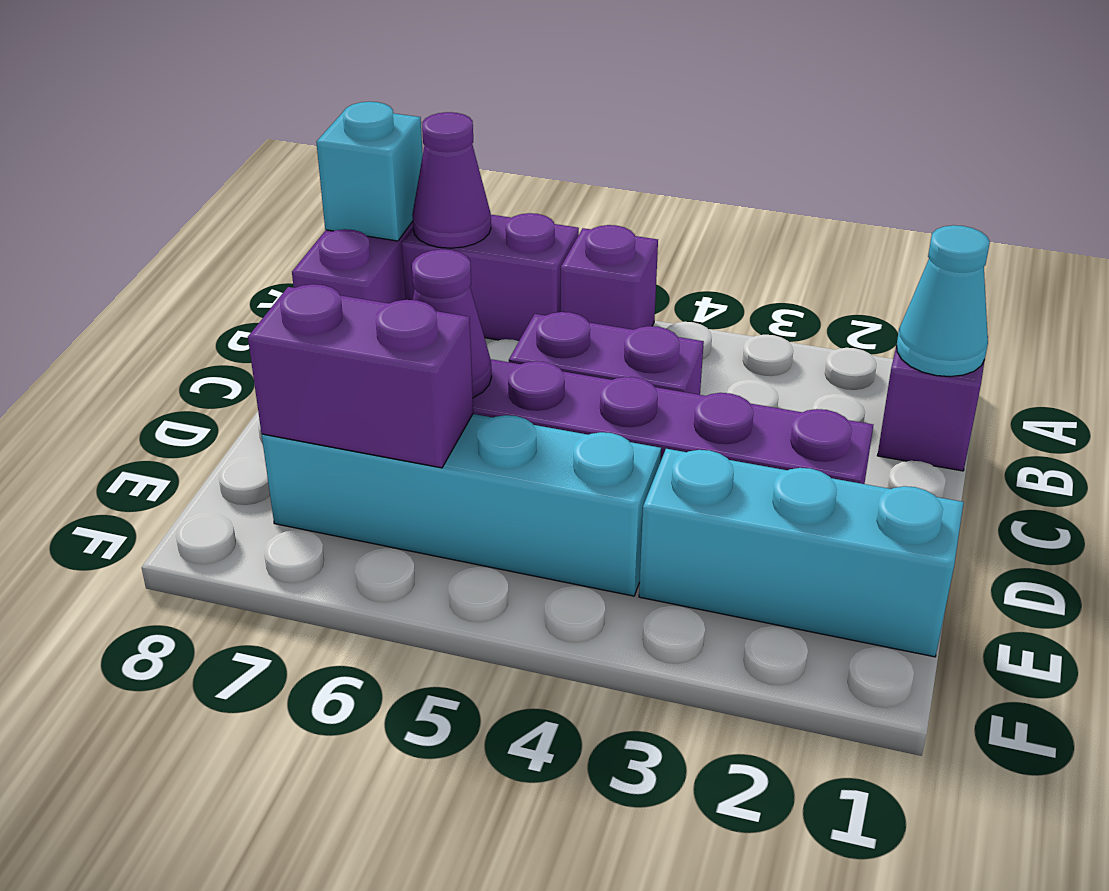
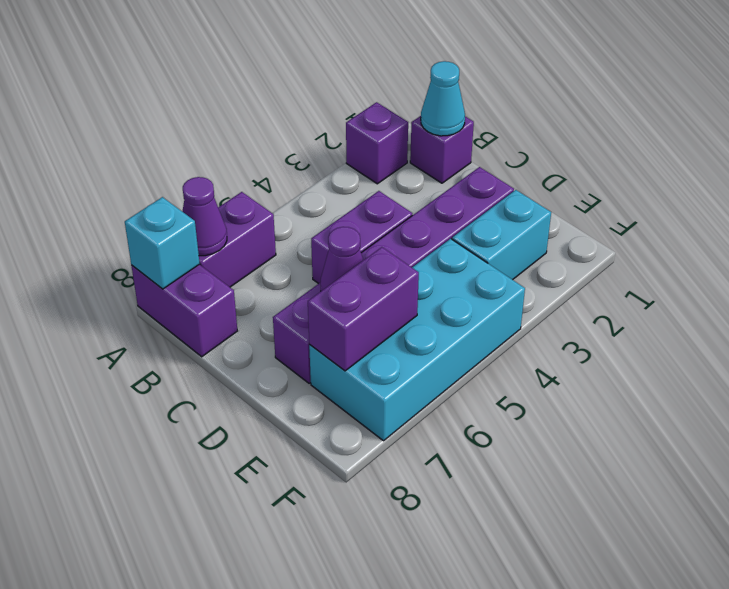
purple 1x1 brick [561,225,658,330] -> purple 1x1 brick moved to [346,102,408,184]
cyan 1x3 brick [639,449,964,657] -> cyan 1x2 brick [452,190,551,280]
cyan 1x4 brick [262,414,661,596] -> cyan 2x4 brick [309,239,525,441]

